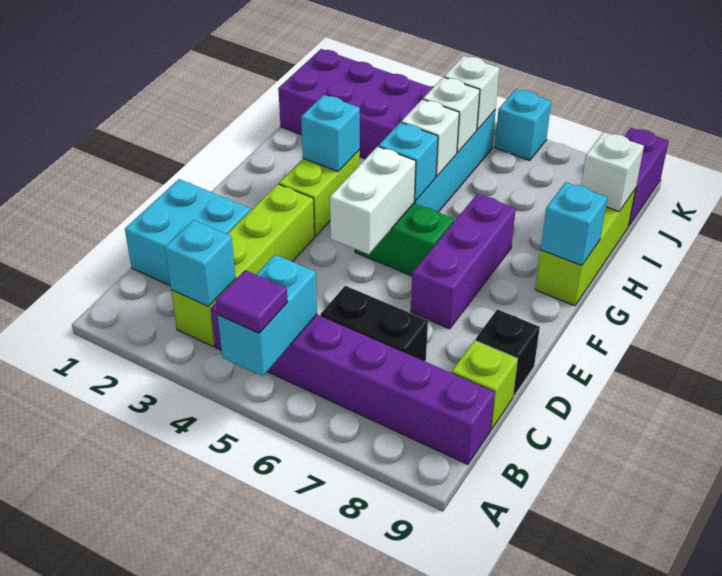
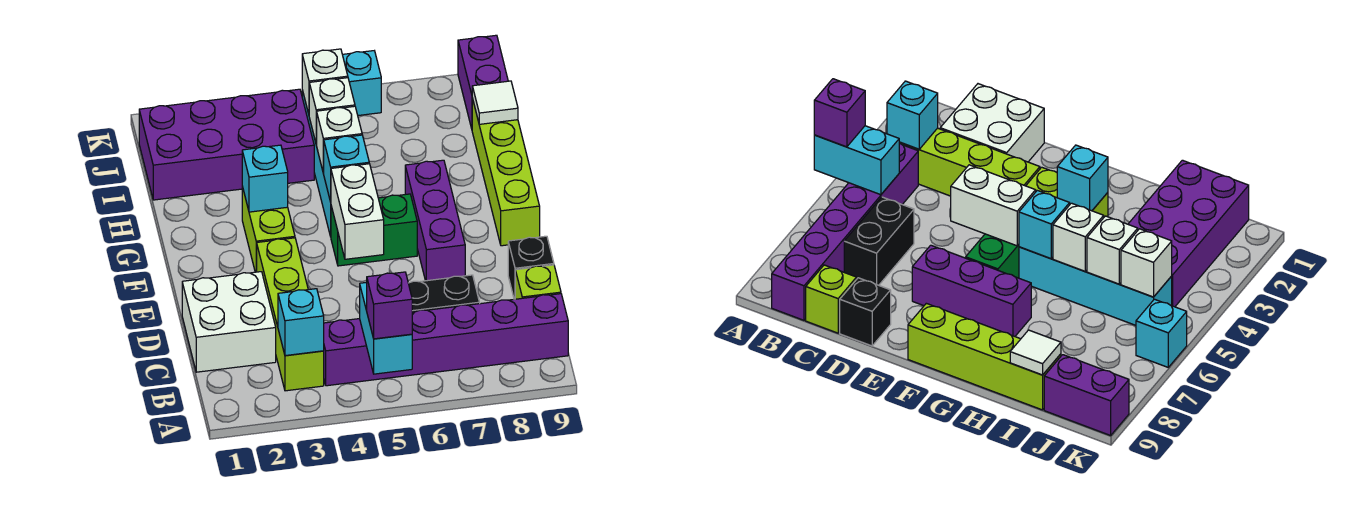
purple 1x1 tile [216,270,288,333] -> purple 1x1 brick [367,272,412,339]
cyan 2x2 brick [125,179,251,285] -> white 2x2 brick [182,272,276,372]
lime 1x3 brick [535,189,636,306] -> lime 1x4 brick [472,98,540,246]
cyan 1x1 brick [541,182,607,266] -> none
white 1x1 brick [581,132,644,211] -> white 1x1 tile [472,81,518,124]

